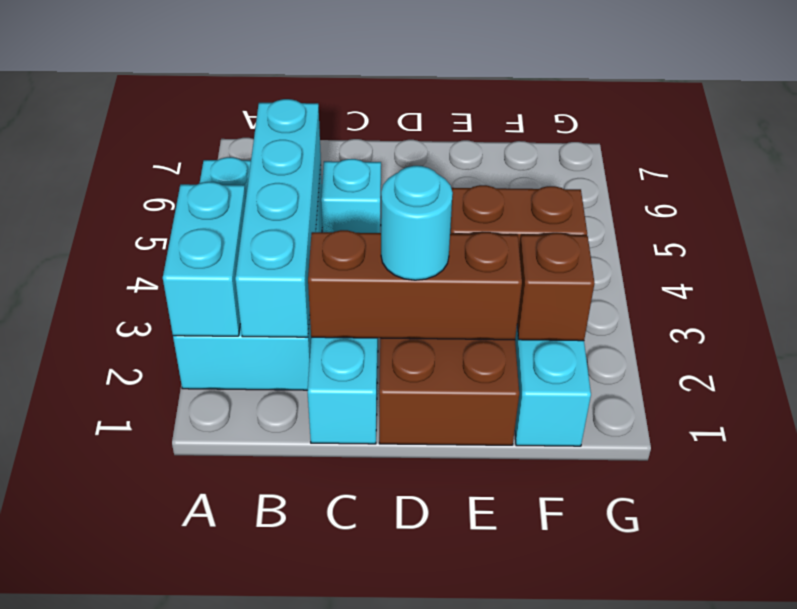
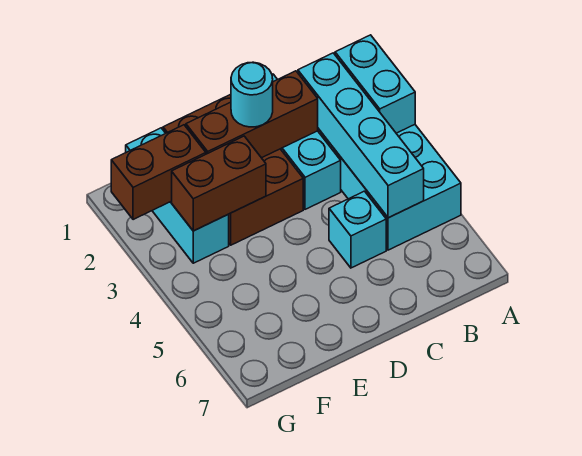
brown 1x1 brick [517,233,595,341] -> brown 1x2 brick [111,125,206,220]

